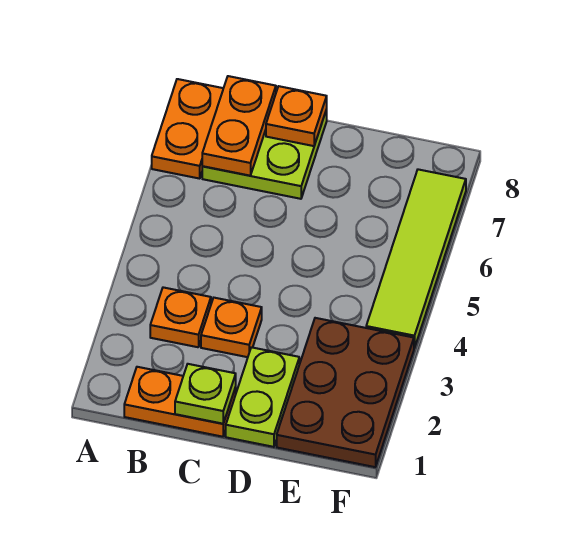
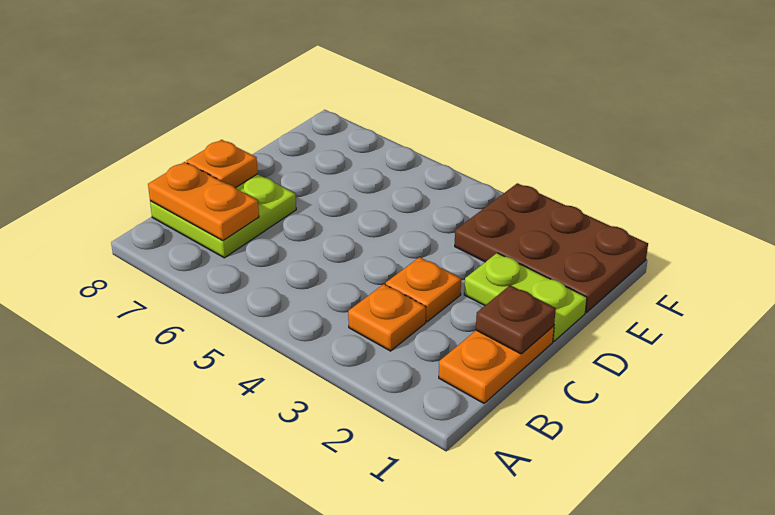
orange 1x2 plate [152,79,223,179] -> none
lime 1x1 plate [175,364,236,424] -> brown 1x1 plate [476,285,556,354]
lime 1x4 tile [366,169,466,348] -> none

